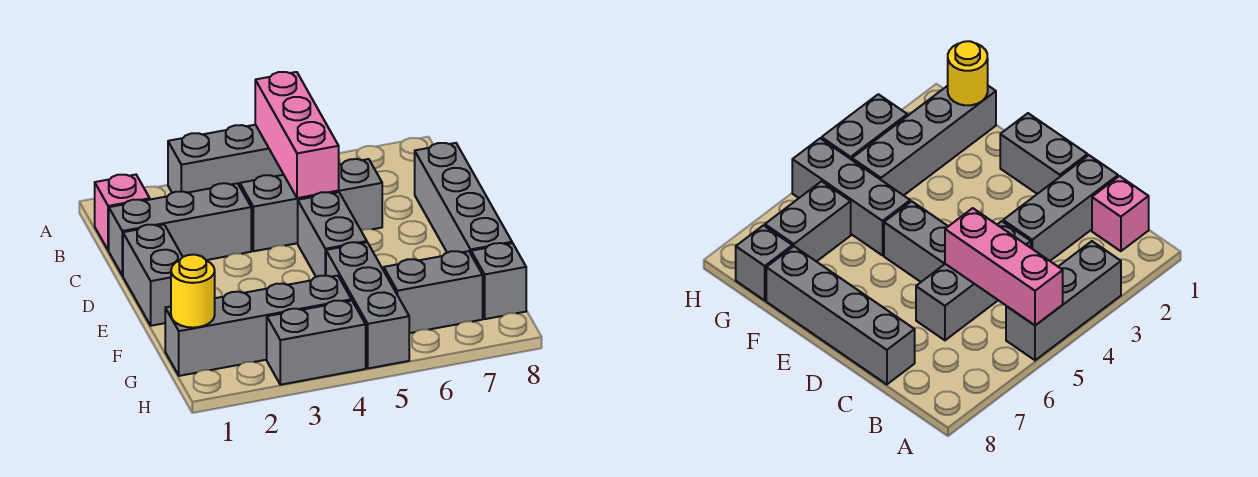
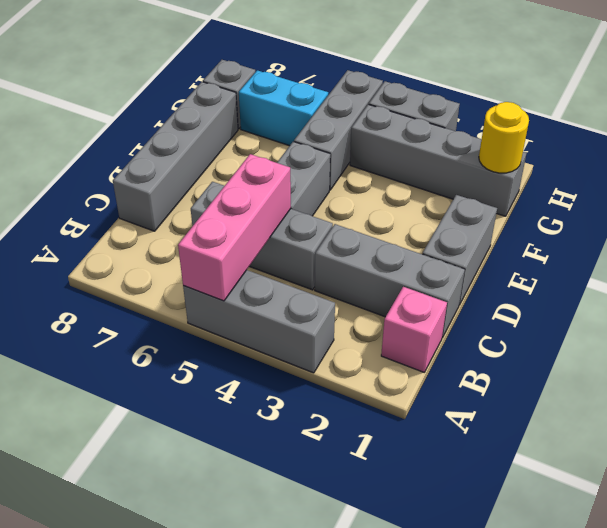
grey 1x2 brick [384,251,483,333] -> cyan 1x2 brick [239,70,328,146]

